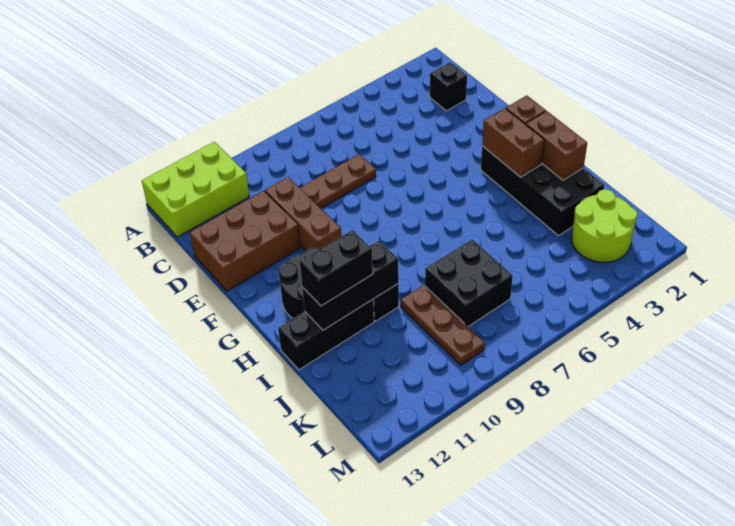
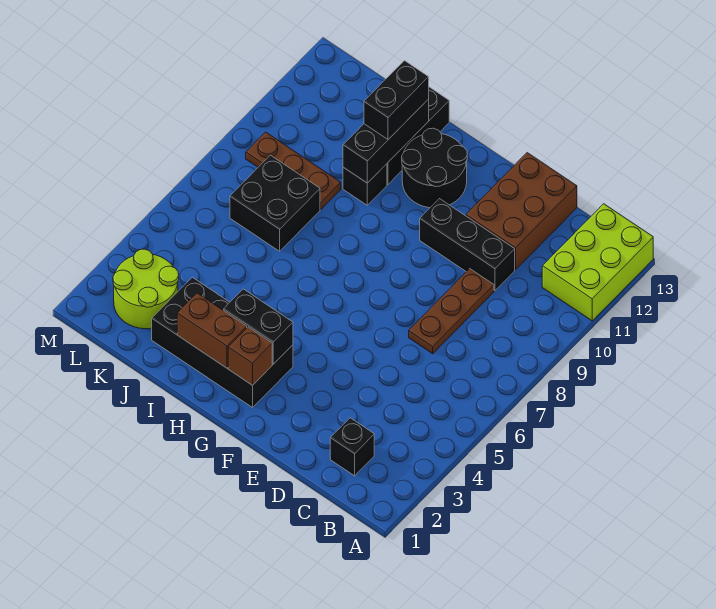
brown 1x3 brick [265,177,341,251] -> black 1x3 brick [420,199,515,291]
brown 1x2 brick [482,108,544,177] -> black 1x2 brick [224,289,293,364]

